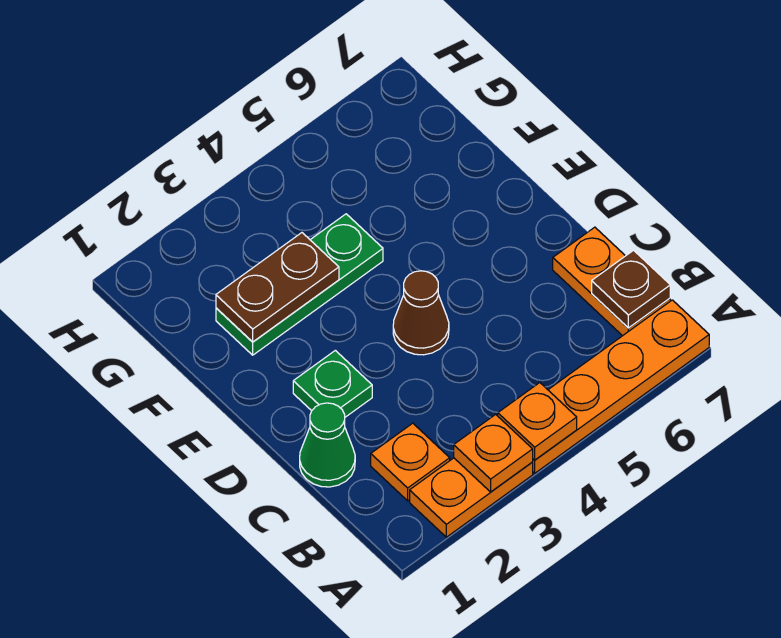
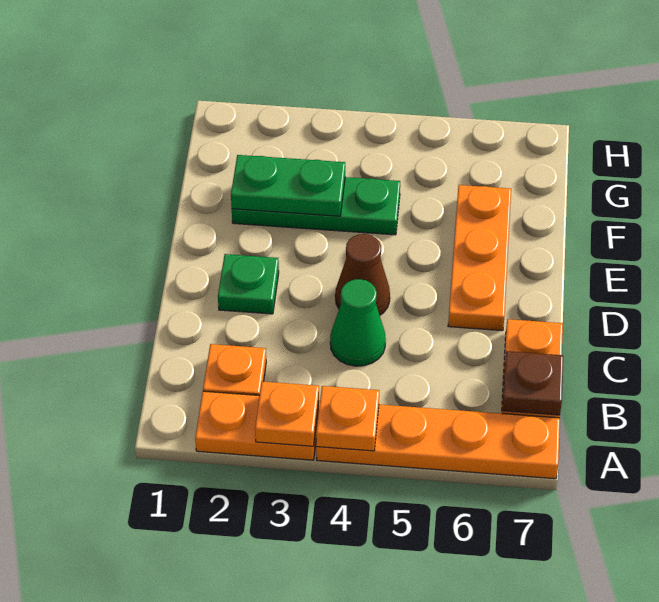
green 1x1 cone [300,403,355,487] -> green 1x1 cone moved to [330,279,386,366]
none -> orange 1x3 plate [448,185,511,331]
brown 1x2 plate [216,233,339,342] -> green 1x2 plate [231,155,345,216]

